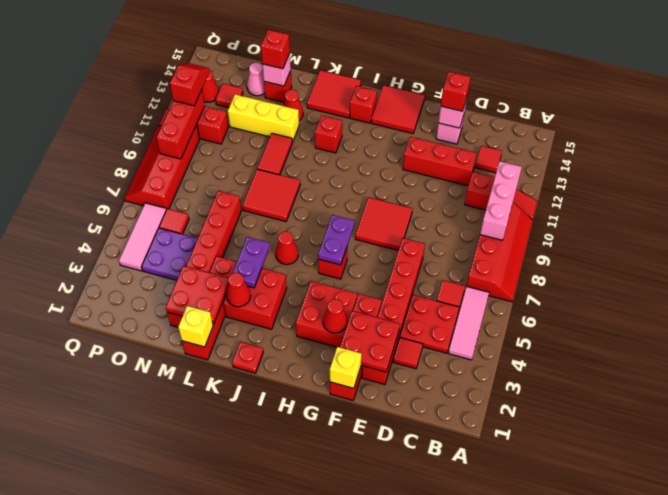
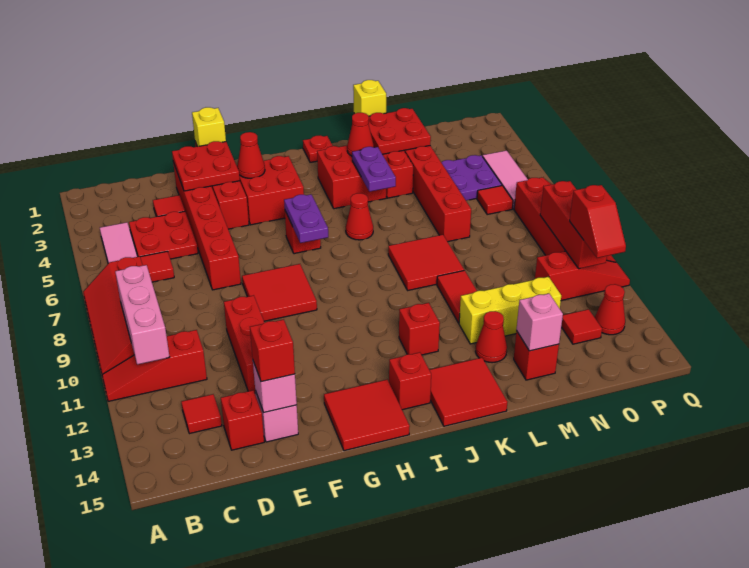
red 1x3 brick [403,137,477,186] -> red 1x3 brick turned to [224,295,264,393]
red 1x1 brick [261,30,290,69] -> red 1x1 brick moved to [221,390,264,450]
pink 1x1 cone [247,63,265,96] -> none

